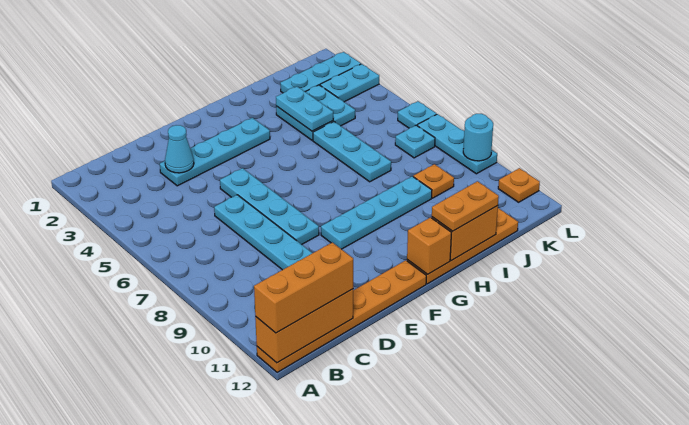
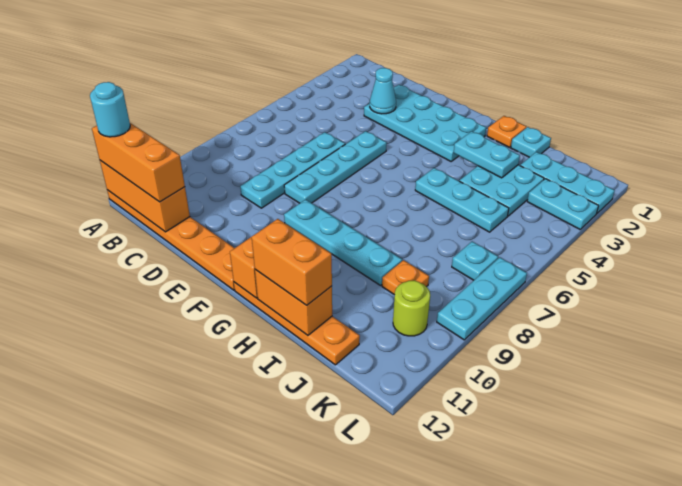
cyan 1x4 plate [160,118,270,186] -> cyan 2x4 plate [364,85,486,161]
orange 1x2 plate [432,181,499,231] -> orange 1x2 brick [252,219,332,305]
cyan 1x2 plate [276,87,333,131] -> cyan 1x2 plate turned to [454,131,520,178]
cyan 1x3 plate [313,122,391,182] -> cyan 1x3 plate turned to [415,168,509,232]
none -> lime 1x1 round brick [393,280,430,336]
cyan 1x1 plate [398,101,437,128] -> cyan 1x1 plate moved to [511,127,551,157]
cyan 1x1 round brick [463,114,493,161] -> cyan 1x1 round brick moved to [90,82,130,137]
orange 1x1 plate [498,168,540,202] -> orange 1x1 plate moved to [487,116,526,147]

